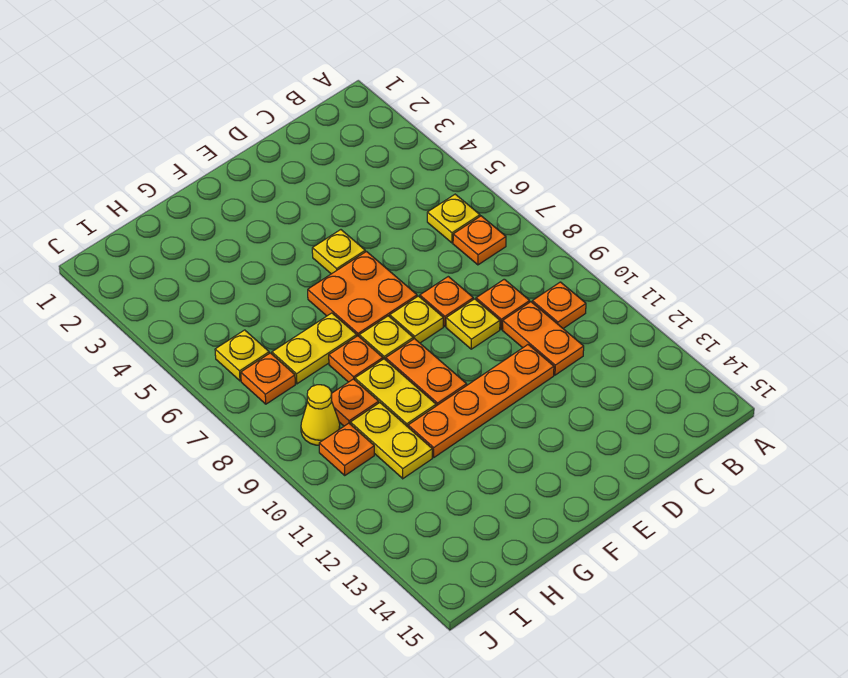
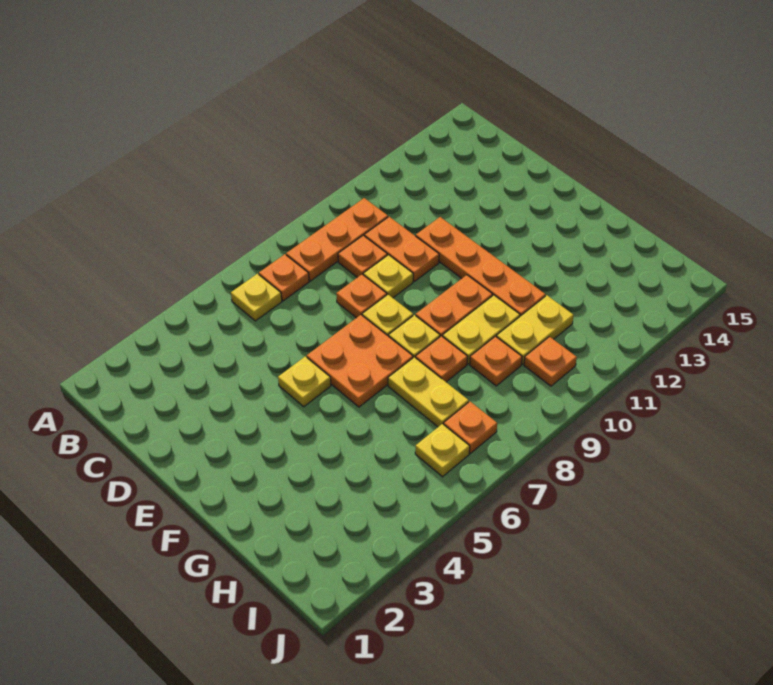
orange 1x1 plate [532,282,586,328] -> orange 1x3 plate [286,198,388,281]
orange 1x2 plate [502,302,584,375] -> orange 1x2 plate turned to [364,217,439,281]
yellow 1x1 cone [301,385,340,445] -> none

